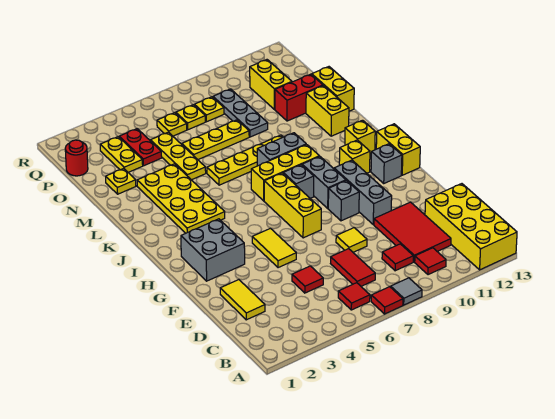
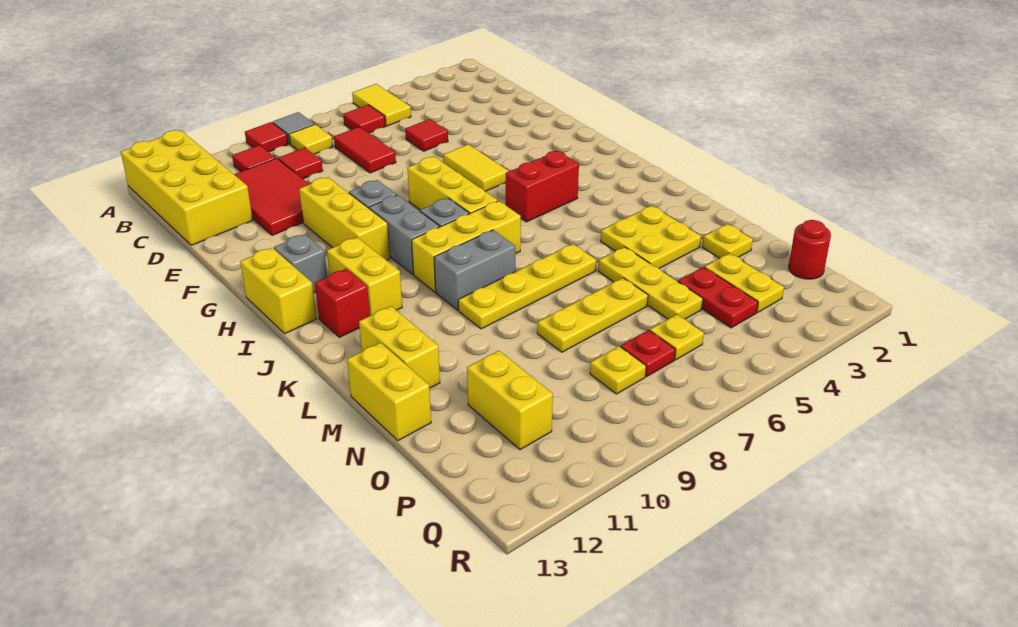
red 1x1 tile [371,287,403,314] -> red 1x1 tile moved to [245,122,288,152]
yellow 1x2 tile [220,280,265,320] -> yellow 1x2 tile moved to [352,84,411,126]
yellow 1x1 tile [336,228,367,252] -> yellow 1x1 tile moved to [289,124,333,154]
grey 1x3 brick [334,160,392,225] -> yellow 1x3 brick [299,177,390,260]
grey 2x2 brick [181,219,245,281] -> none
yellow 1x1 brick [339,140,370,173] -> yellow 1x2 brick [327,237,402,316]
yellow 2x4 plate [137,164,225,233] -> yellow 2x2 plate [601,206,701,268]
yellow 1x1 brick [345,120,375,154] -> red 1x1 brick [315,269,370,337]
grey 1x3 plate [213,89,268,137] -> none
red 1x2 brick [275,74,323,121] -> red 1x2 brick moved to [506,151,579,222]
yellow 1x1 plate [176,105,205,130] -> red 1x1 plate [621,330,675,377]

